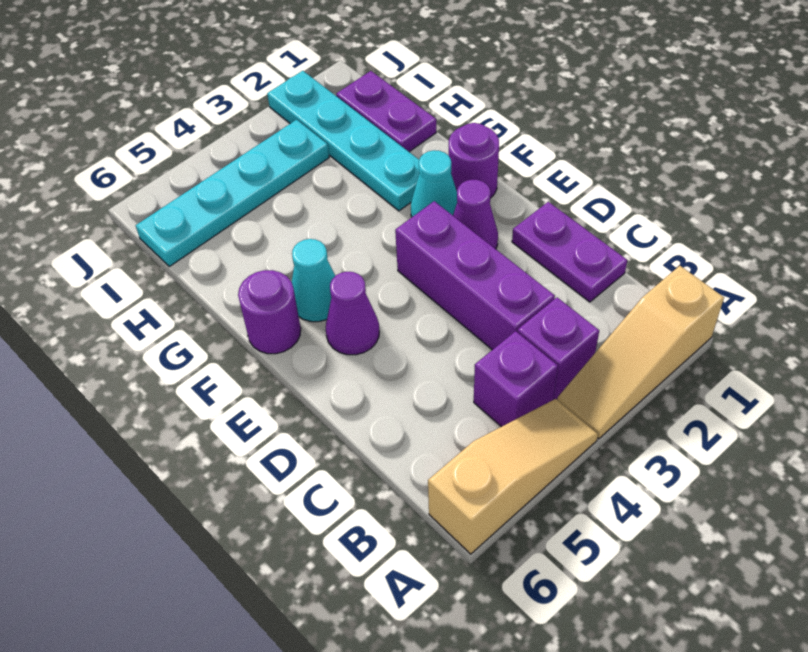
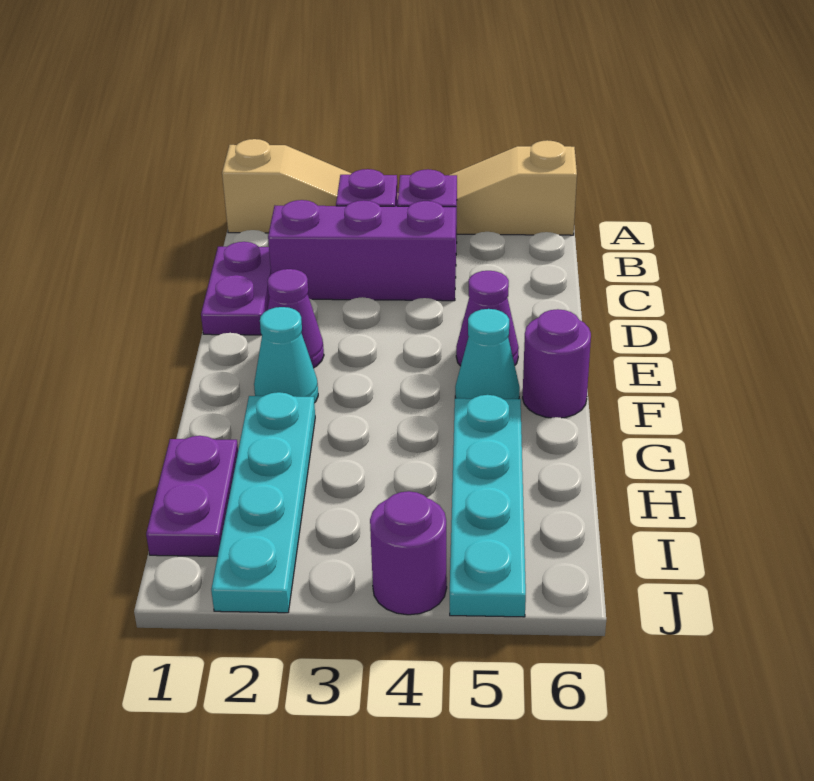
purple 1x3 brick [395,201,555,350] -> purple 1x3 brick turned to [268,200,456,301]
purple 1x1 round brick [449,123,499,198] -> purple 1x1 round brick moved to [370,491,447,615]
cyan 1x4 plate [136,120,329,266] -> cyan 1x4 plate turned to [450,395,526,617]

